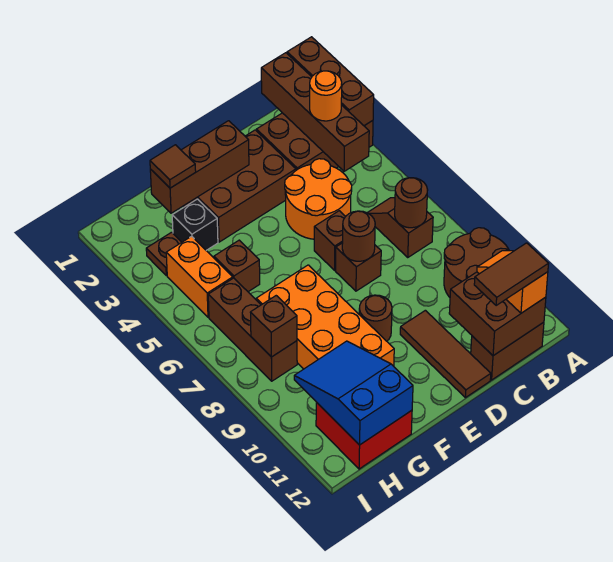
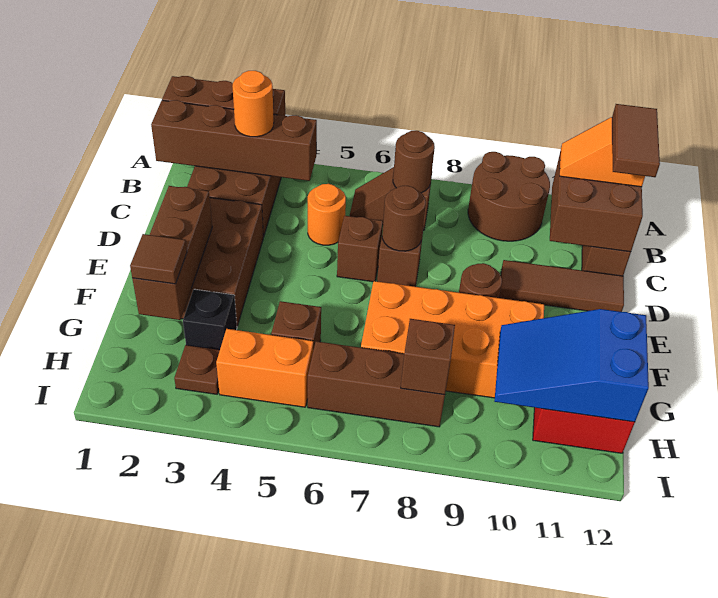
orange 2x2 round brick [285,159,352,239] -> orange 1x1 round brick [308,184,346,245]

